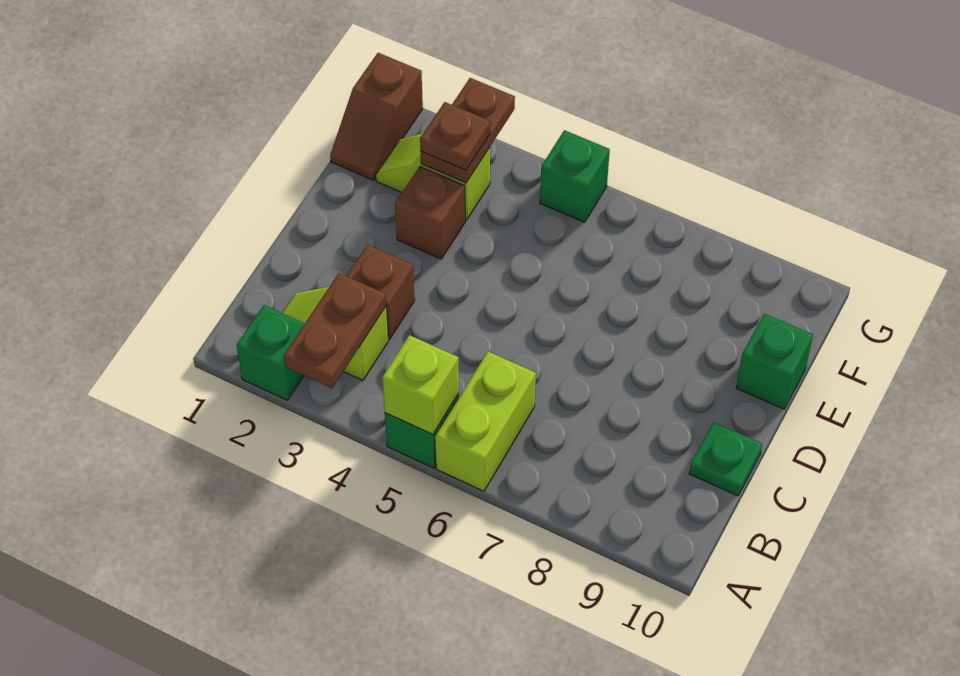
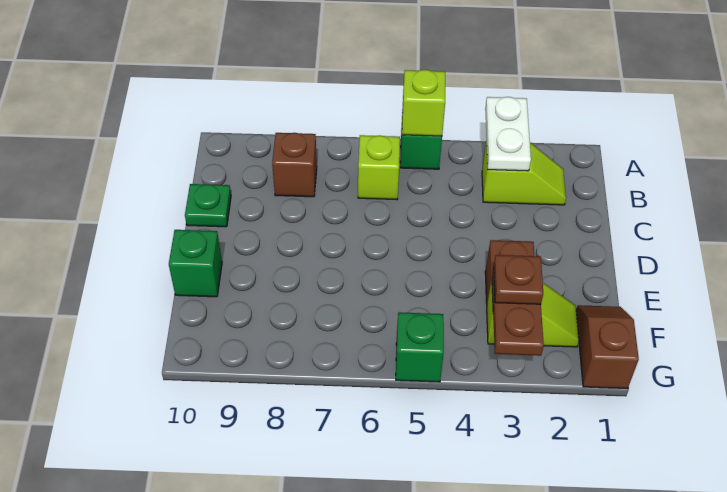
green 1x1 brick [237,305,305,400] -> none
brown 1x2 plate [284,273,386,388] -> white 1x2 plate [485,97,531,171]
lime 1x2 brick [435,352,536,491] -> lime 1x1 brick [358,135,400,200]
brown 1x1 brick [347,245,415,339] -> brown 1x1 brick moved to [272,133,317,197]

